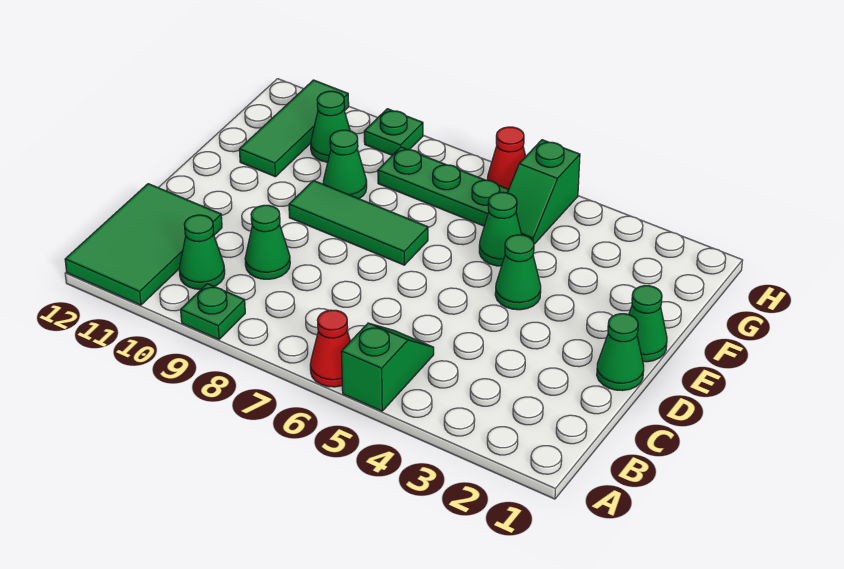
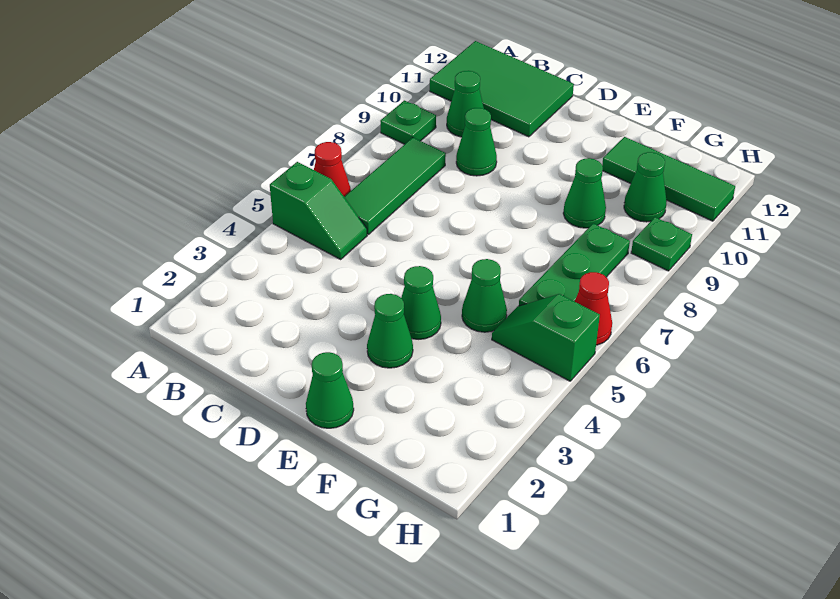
green 1x1 cone [597,314,644,391] -> green 1x1 cone moved to [367,294,413,368]
green 1x3 tile [289,181,428,265] -> green 1x3 tile moved to [344,138,446,234]

